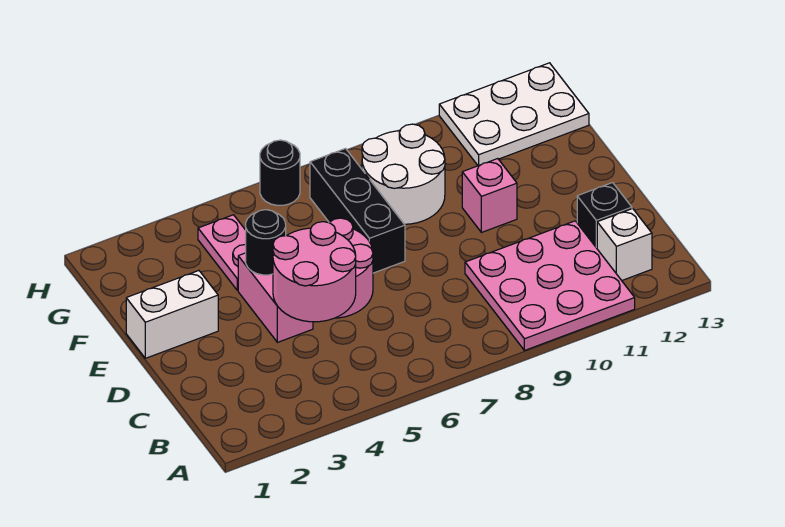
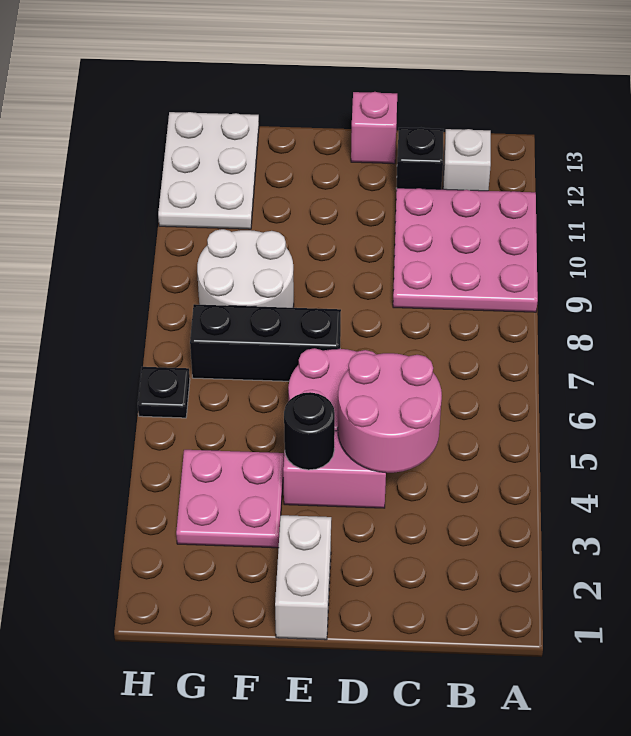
pink 1x1 brick [462,159,517,232] -> pink 1x1 brick moved to [351,92,397,164]
pink 1x2 plate [198,215,246,290] -> pink 2x2 plate [176,450,284,548]
black 1x1 round brick [260,140,300,205] -> black 1x1 plate [138,367,190,418]

